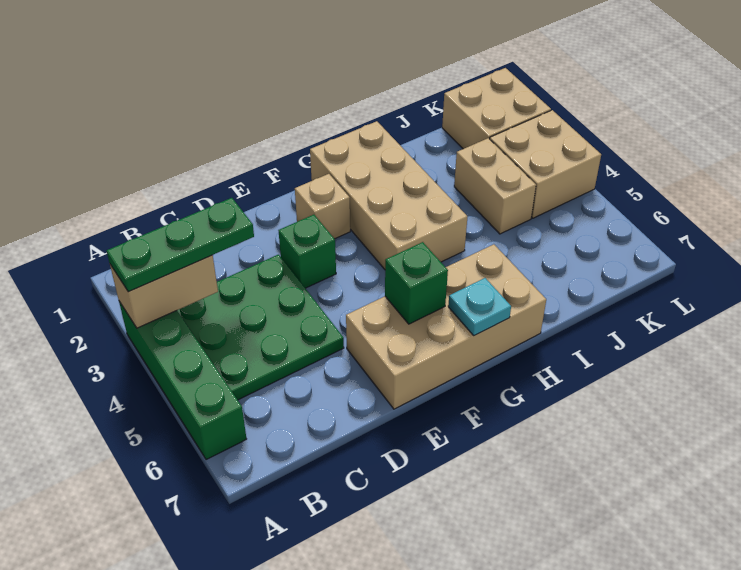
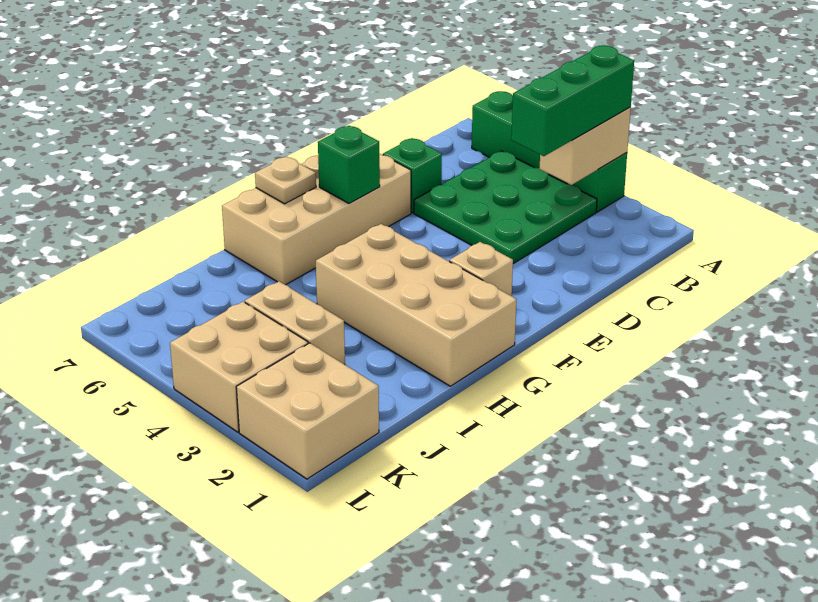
green 1x3 plate [107,198,254,292] -> green 1x3 brick [511,45,634,156]
green 1x1 brick [279,215,336,288] -> green 1x1 brick moved to [383,138,442,213]
cyan 1x1 plate [448,278,511,336] -> tan 1x1 plate [255,157,316,204]

